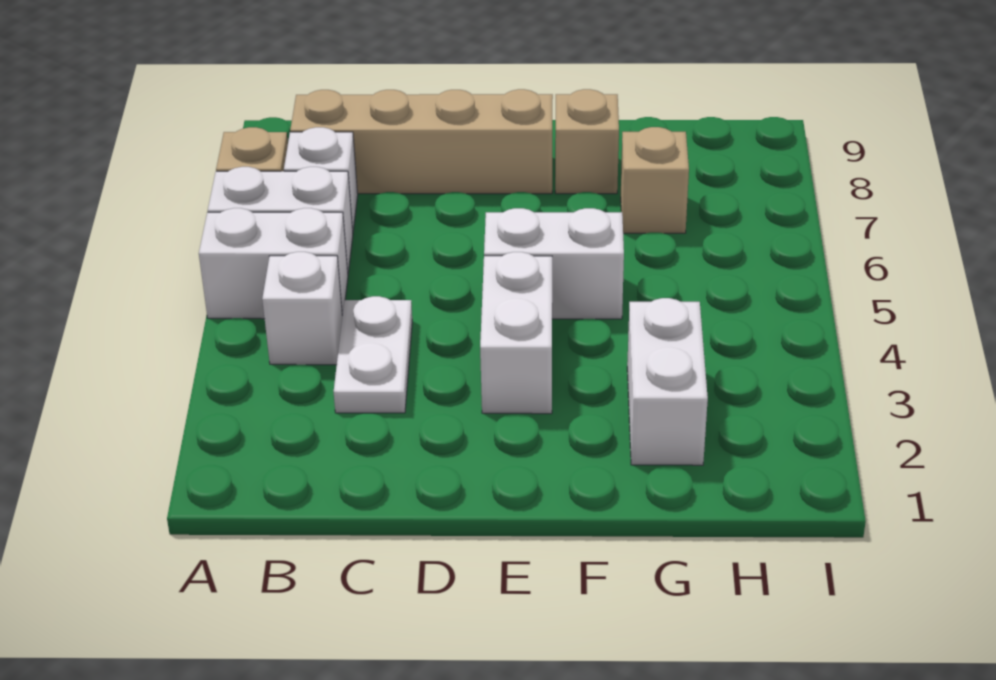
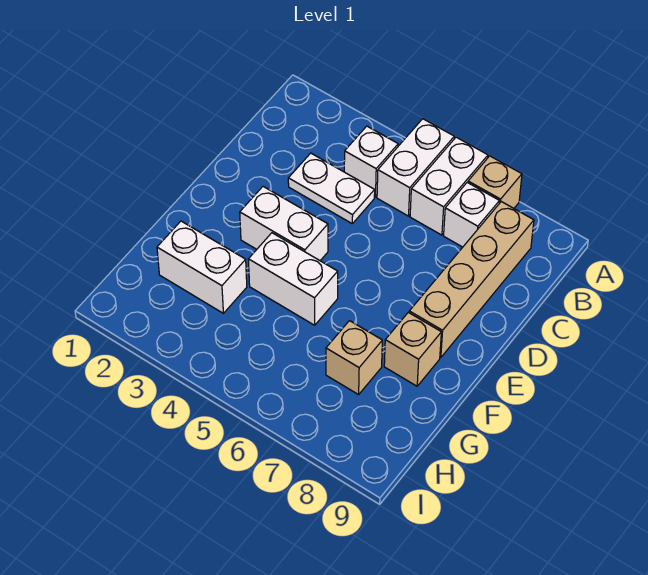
white 1x2 brick [484,208,624,319] -> white 1x2 brick turned to [248,233,338,325]

